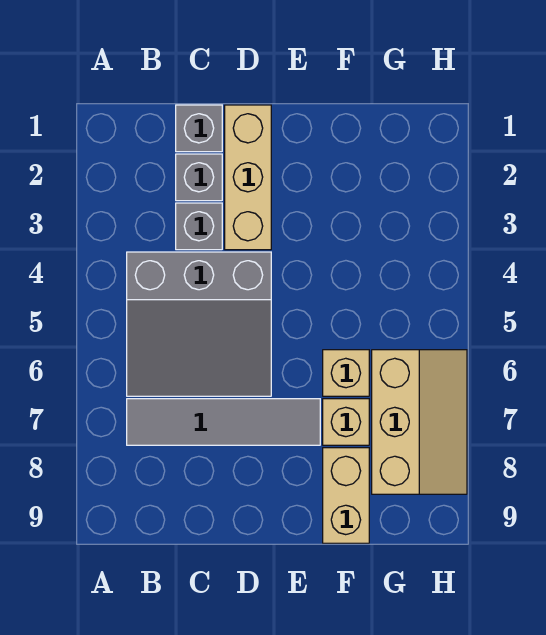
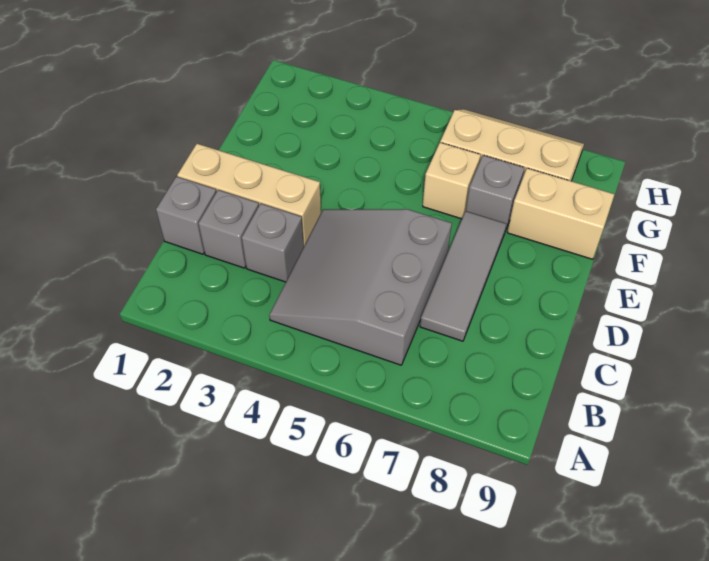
grey 3x3 slope [127,252,271,396] -> grey 3x3 slope turned to [269,209,452,365]
grey 1x4 tile [127,399,320,445] -> grey 1x3 tile [420,211,507,341]
tan 1x1 brick [323,399,369,445] -> grey 1x1 brick [466,155,524,231]

